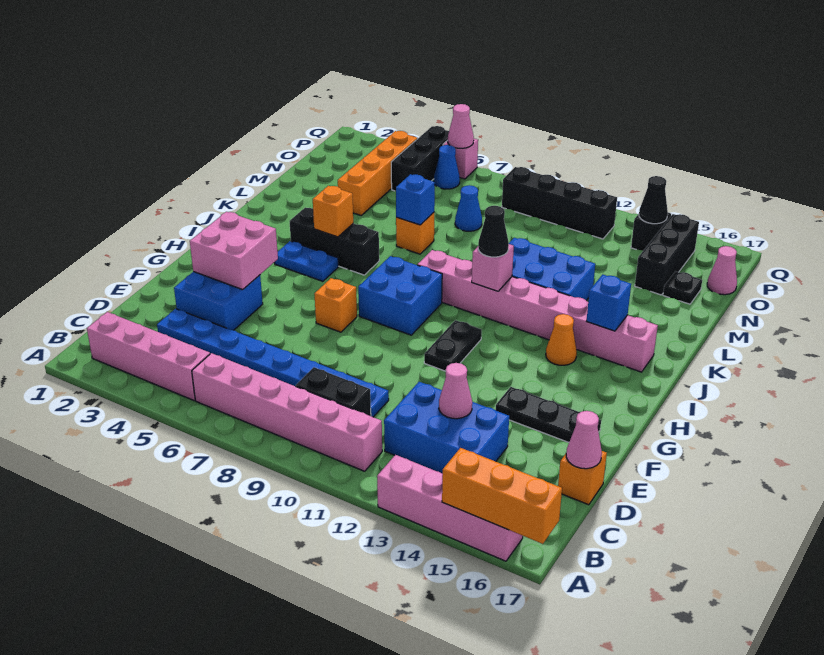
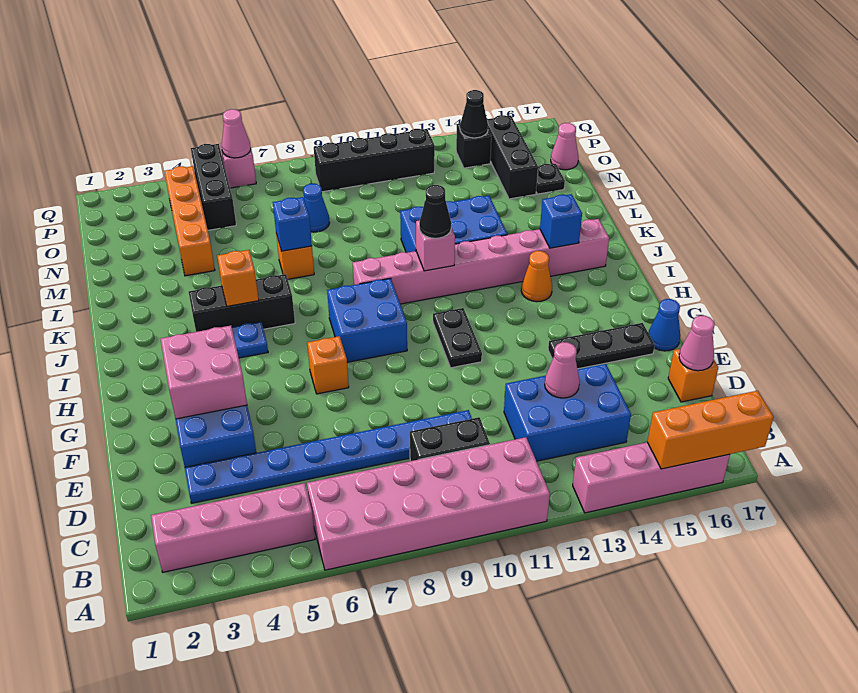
pink 1x6 brick [192,353,382,471] -> pink 2x6 brick [307,437,550,570]
blue 1x1 cone [434,145,460,189] -> blue 1x1 cone moved to [648,299,680,351]

